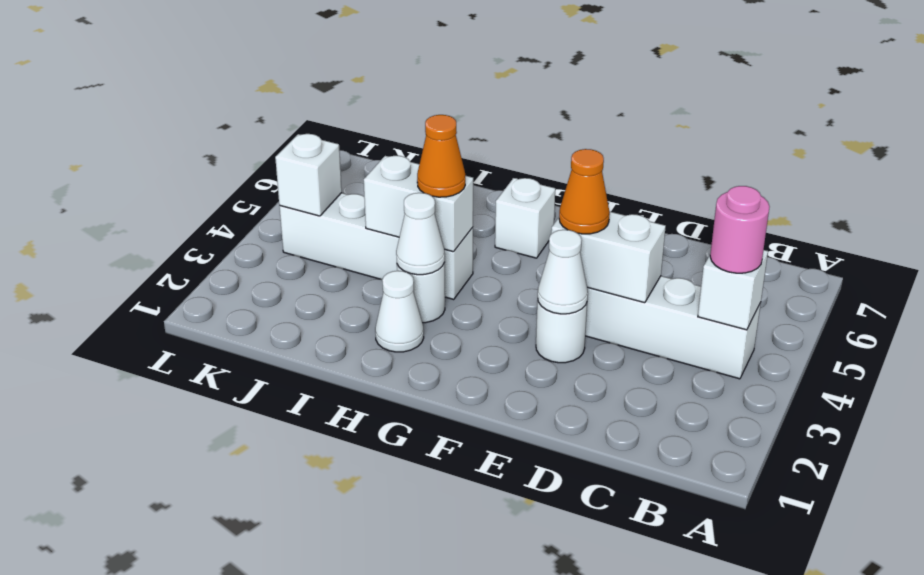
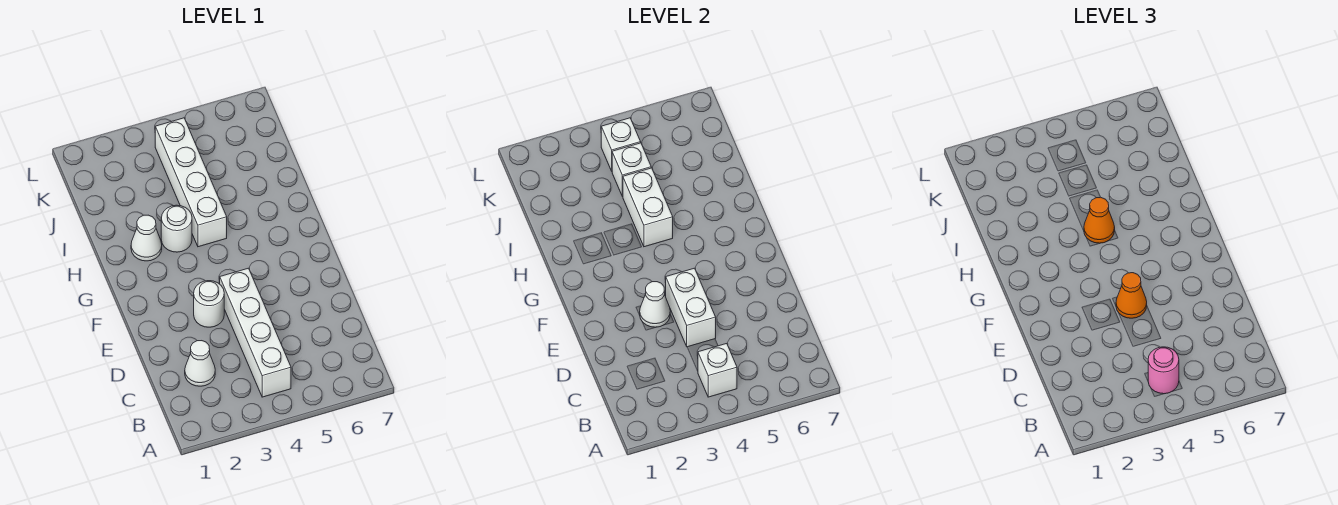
white 1x1 brick [495,178,555,258] -> white 1x1 brick moved to [612,143,651,197]
white 1x1 cone [396,193,445,275] -> white 1x1 cone moved to [185,341,215,386]

